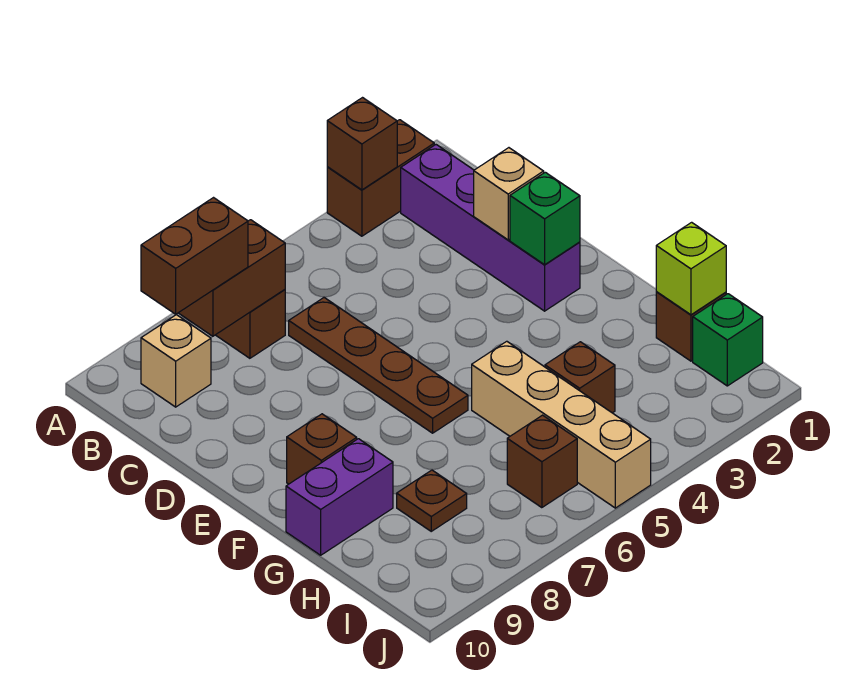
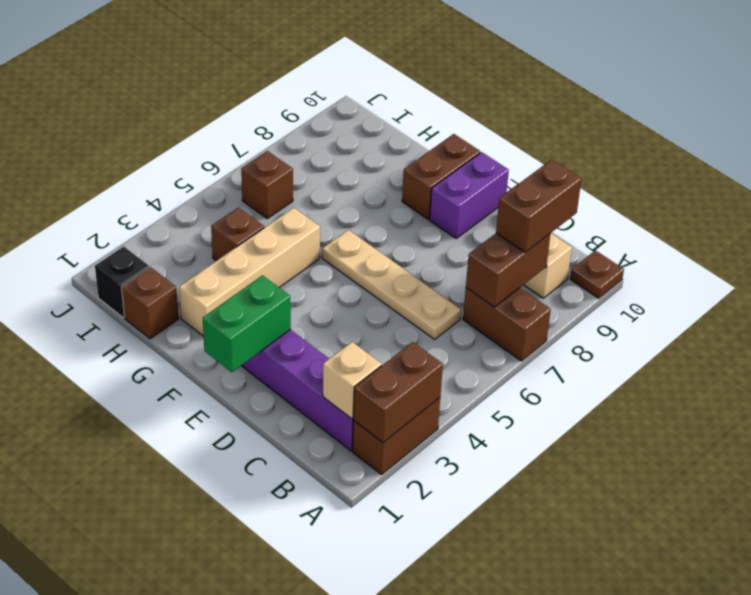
brown 1x1 brick [327,98,397,190] -> brown 1x2 brick [353,342,443,443]
brown 1x4 plate [289,298,468,433] -> tan 1x4 plate [322,230,461,339]
tan 1x1 brick [474,148,544,240] -> tan 1x1 brick moved to [323,342,382,419]
green 1x1 brick [510,172,580,265] -> green 1x2 brick [203,275,291,372]
brown 1x1 brick [287,414,357,484] -> brown 1x2 brick [402,134,480,219]
tan 1x4 brick [472,341,651,508] -> tan 1x4 brick turned to [179,208,320,336]
purple 1x2 brick [286,439,393,555] -> purple 1x2 brick moved to [430,152,509,238]
lime 1x1 brick [656,222,726,315] -> none
brown 1x1 plate [397,470,467,531] -> brown 1x1 plate moved to [570,250,624,298]
green 1x1 brick [693,294,763,386] -> black 1x1 brick [95,247,149,318]

